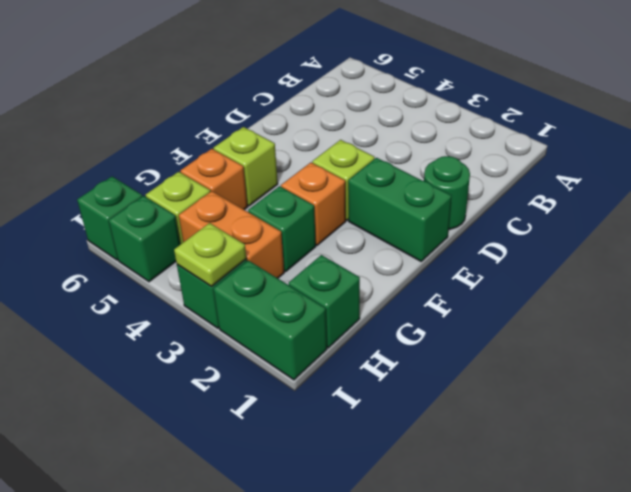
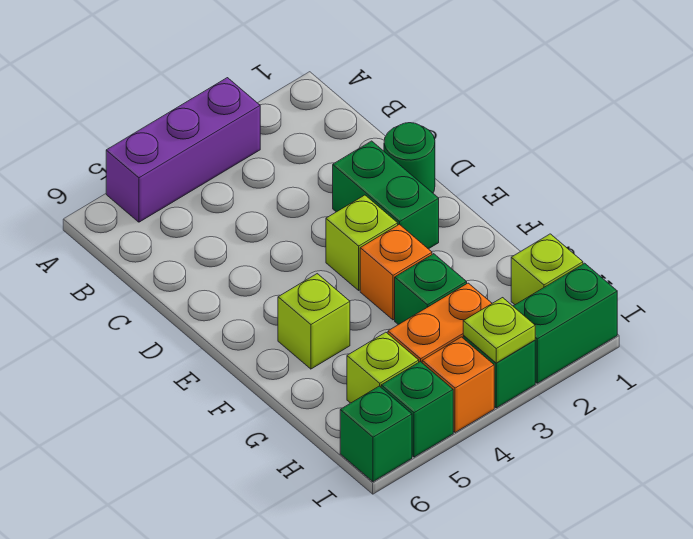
none -> purple 1x3 brick [106,78,260,222]
green 1x2 brick [348,158,451,261] -> green 1x2 brick turned to [333,141,439,249]
orange 1x1 brick [180,149,248,210] -> orange 1x1 brick moved to [422,337,494,433]
green 1x1 brick [289,255,360,348] -> lime 1x1 brick [511,234,583,305]

